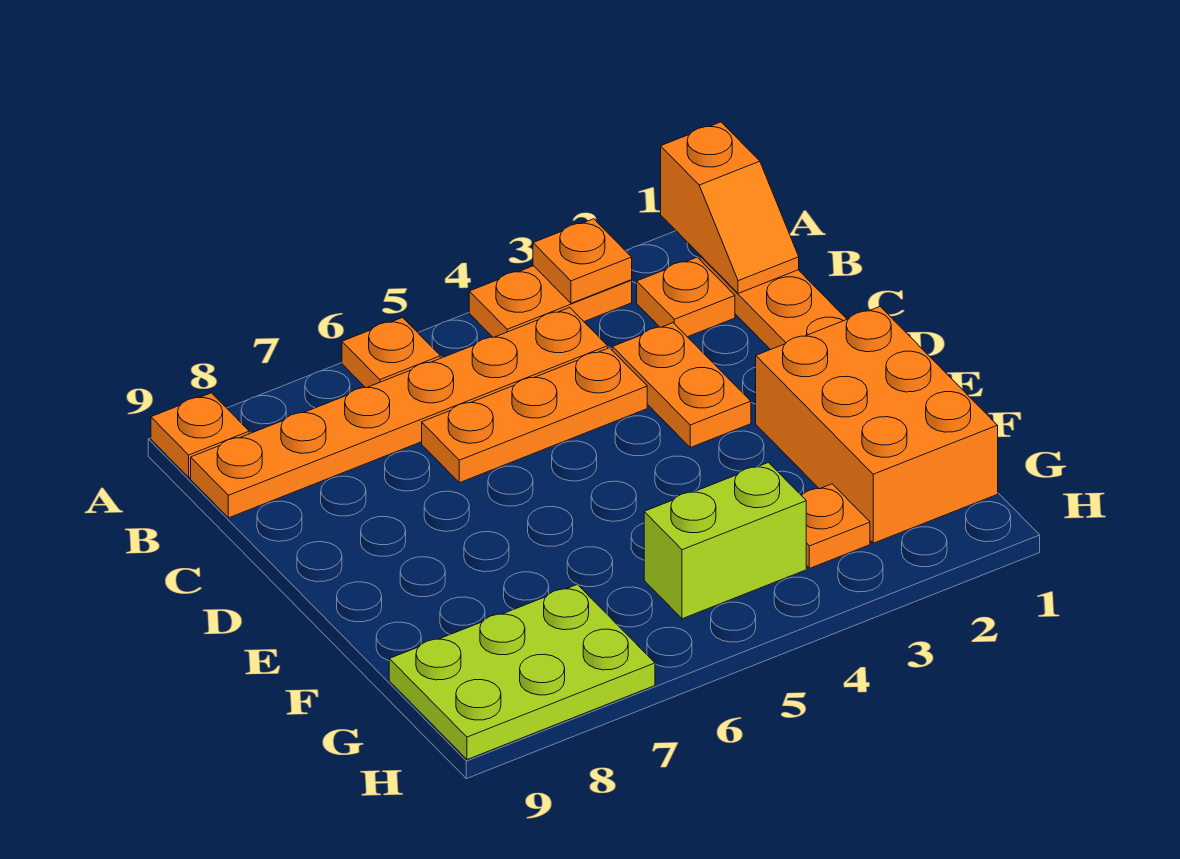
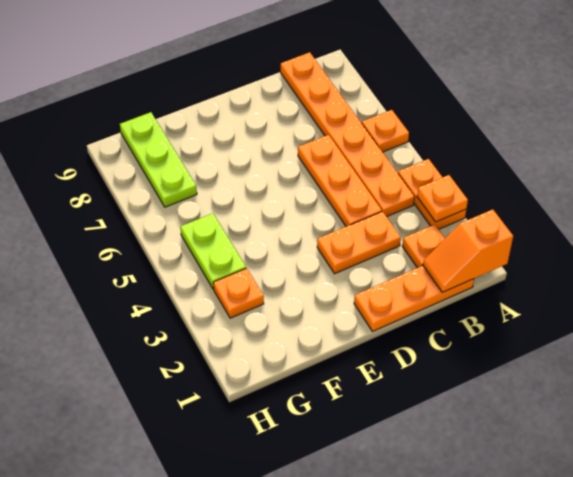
orange 1x1 plate [151,393,249,477] -> none
orange 2x3 brick [756,307,998,543] -> none
lime 1x2 brick [644,463,806,619] -> lime 1x2 plate [180,213,246,289]
lime 2x3 plate [389,584,655,760] -> lime 1x3 plate [120,112,197,207]

